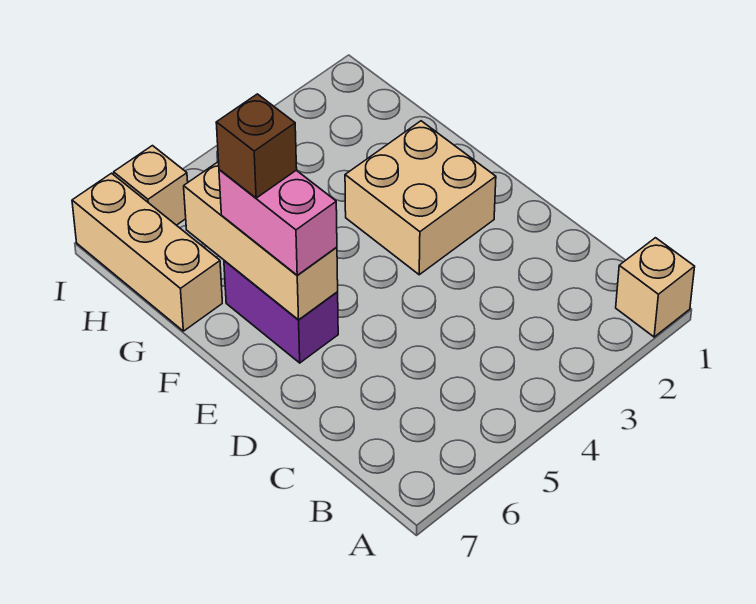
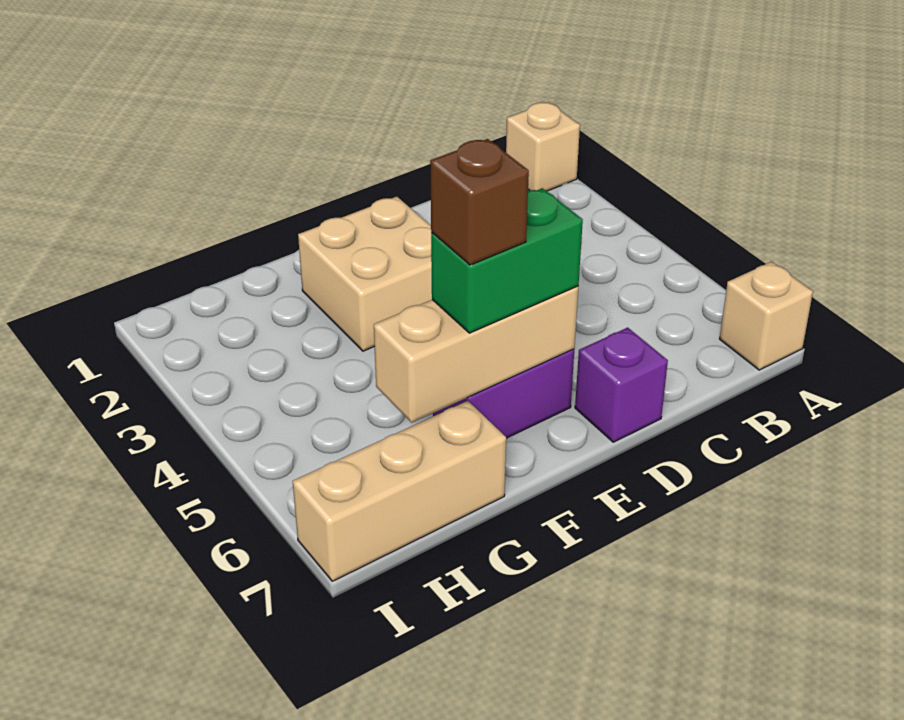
none -> purple 1x1 brick [575,328,668,442]
pink 1x2 brick [219,170,337,275] -> green 1x2 brick [431,188,583,333]
tan 1x1 brick [114,146,188,225] -> tan 1x1 brick moved to [720,262,813,370]

